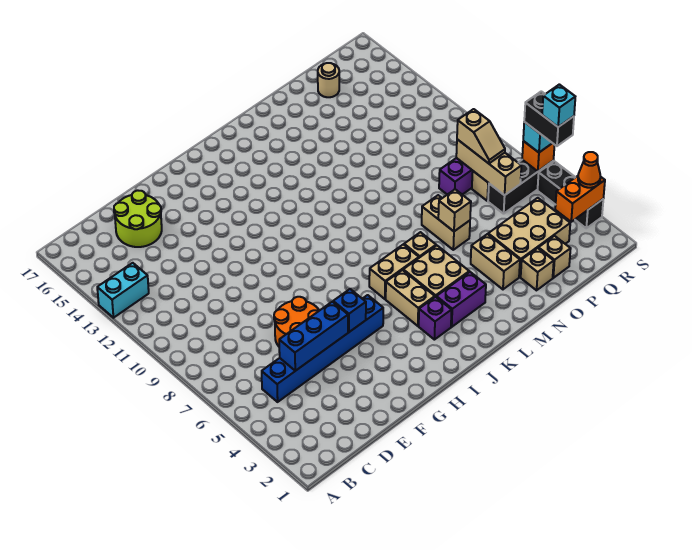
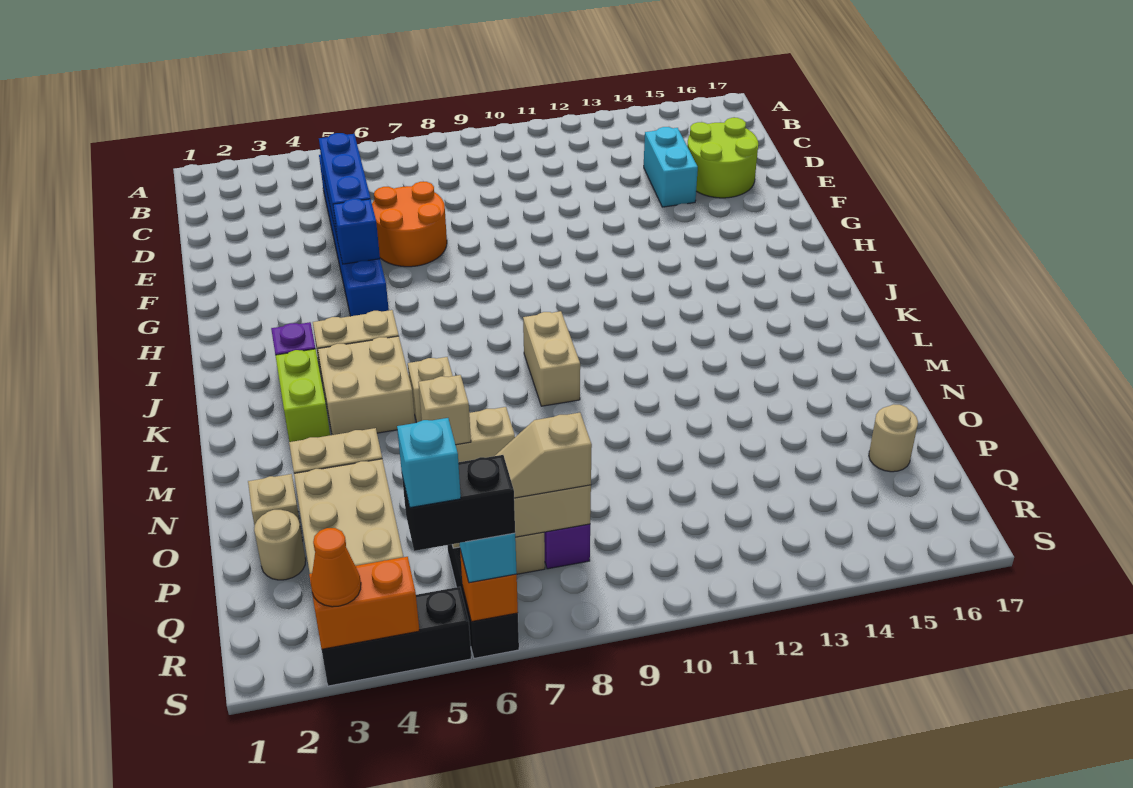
cyan 1x2 brick [97,263,149,318] -> cyan 1x2 brick moved to [644,127,698,207]
tan 1x2 brick [369,244,419,299] -> tan 1x2 brick moved to [523,311,580,406]
purple 1x2 brick [436,272,486,327] -> lime 1x2 brick [275,349,330,442]
tan 1x1 brick [539,236,571,278] -> tan 1x1 round brick [254,510,306,580]
orange 1x2 brick [555,176,605,222] -> orange 1x2 brick turned to [309,557,419,649]

